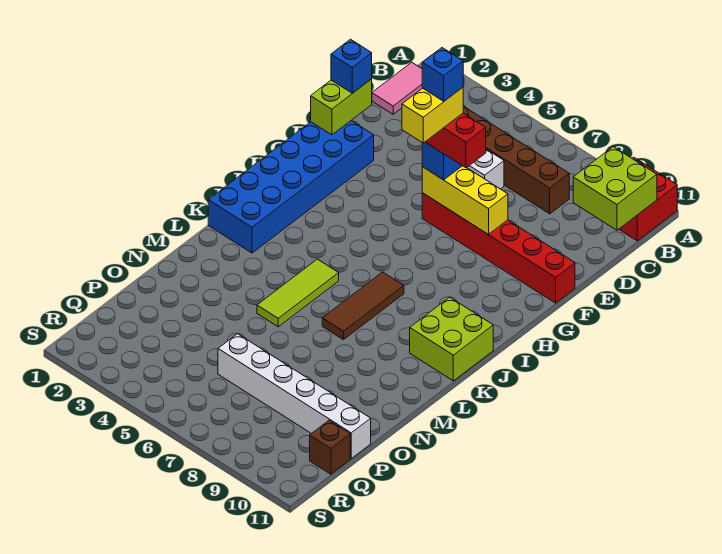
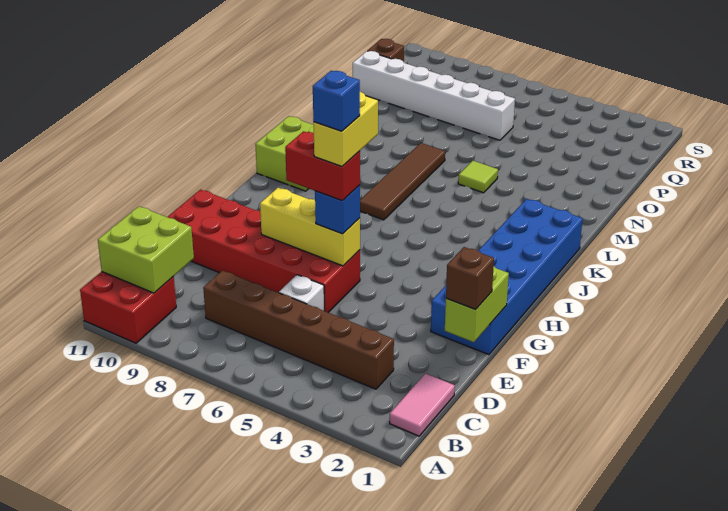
blue 1x1 brick [331,39,372,93] -> brown 1x1 brick [446,247,494,310]
red 1x6 brick [422,193,575,303] -> red 2x6 brick [168,190,360,312]
brown 1x3 tile [322,272,404,340] -> brown 1x4 tile [360,143,445,220]
lime 1x3 tile [257,259,339,327] -> lime 1x1 tile [458,161,498,193]

